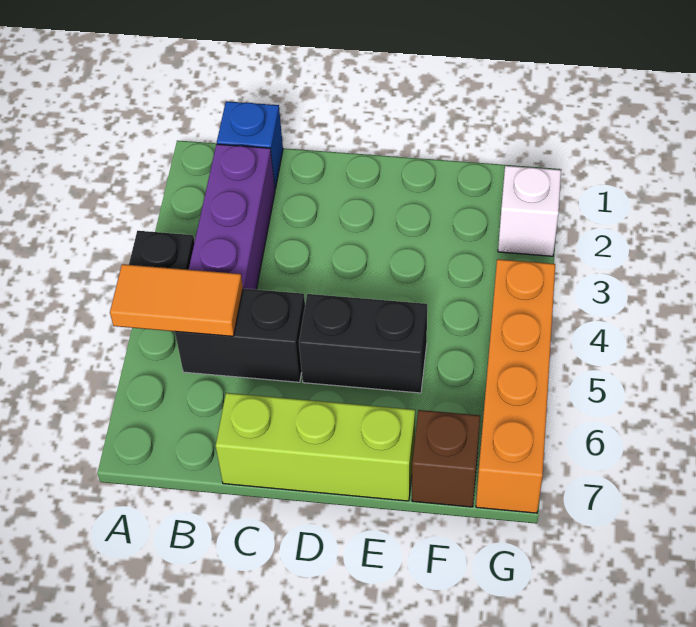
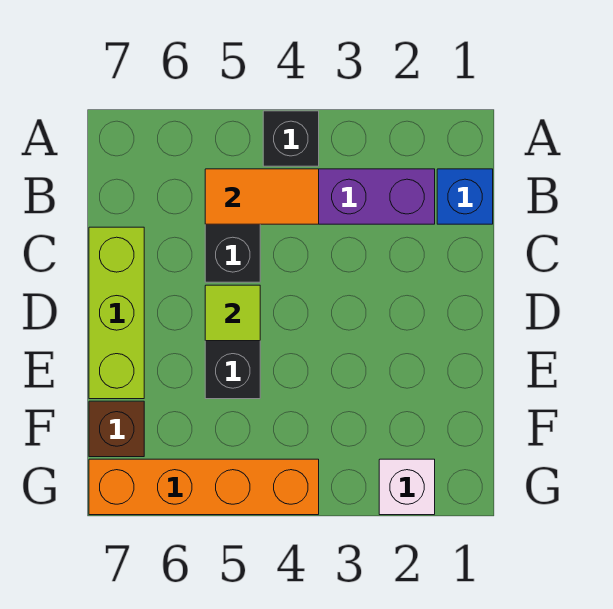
orange 1x2 tile [110,264,243,336] -> orange 1x2 tile turned to [205,169,319,224]
none -> lime 1x1 tile [205,285,260,341]

